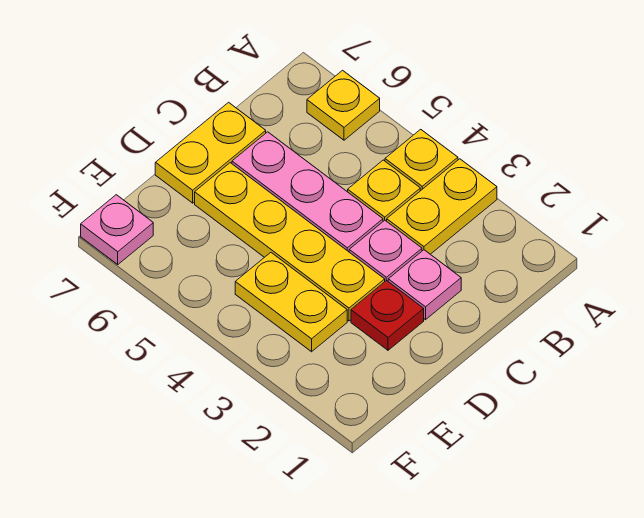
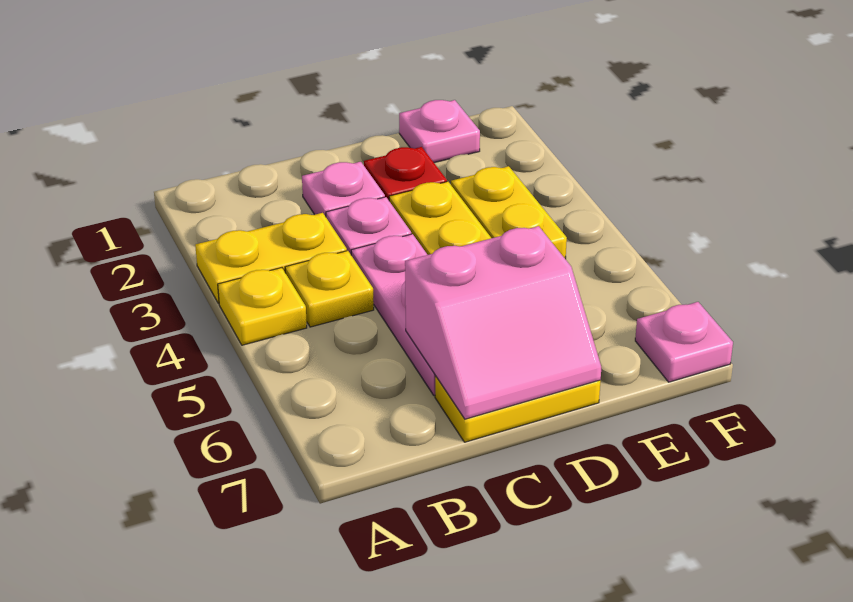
yellow 1x1 plate [307,70,380,140] -> none
none -> pink 2x2 slope [405,226,601,419]
none -> pink 1x1 plate [399,100,480,163]

